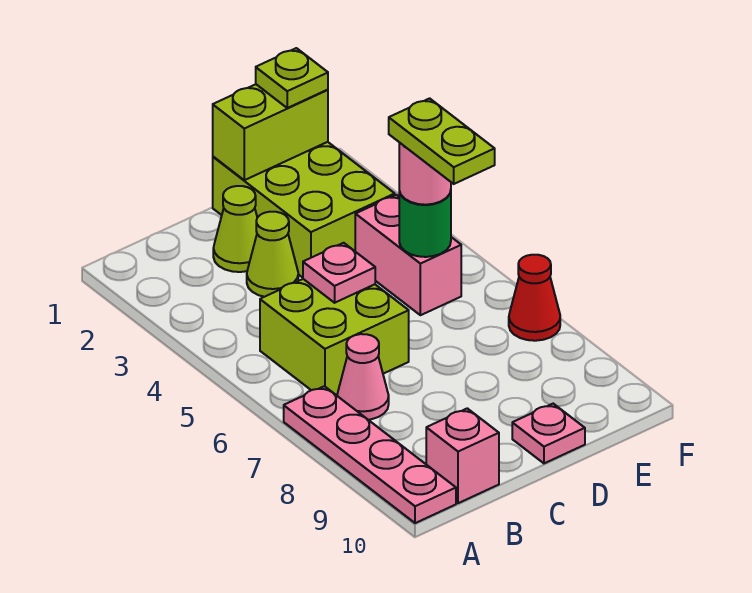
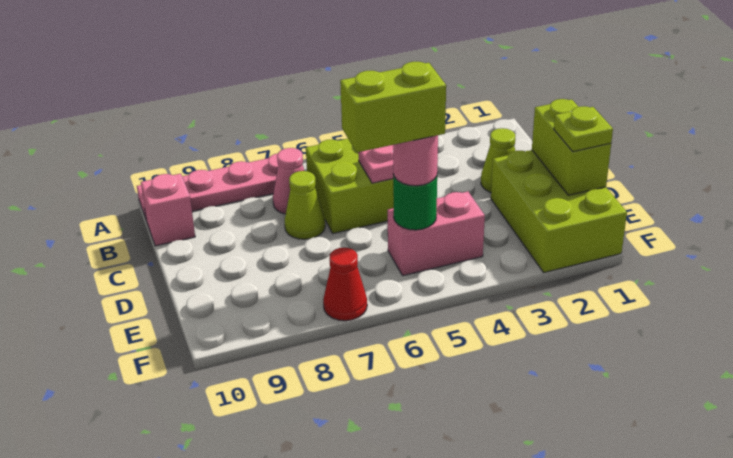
lime 1x1 cone [247,212,298,297] -> lime 1x1 cone moved to [284,171,325,239]
lime 2x3 brick [213,142,395,278] -> lime 2x3 brick turned to [491,150,627,273]
pink 1x1 plate [512,404,585,463] -> none
lime 1x2 plate [389,98,495,184] -> lime 1x2 brick [340,62,446,152]

